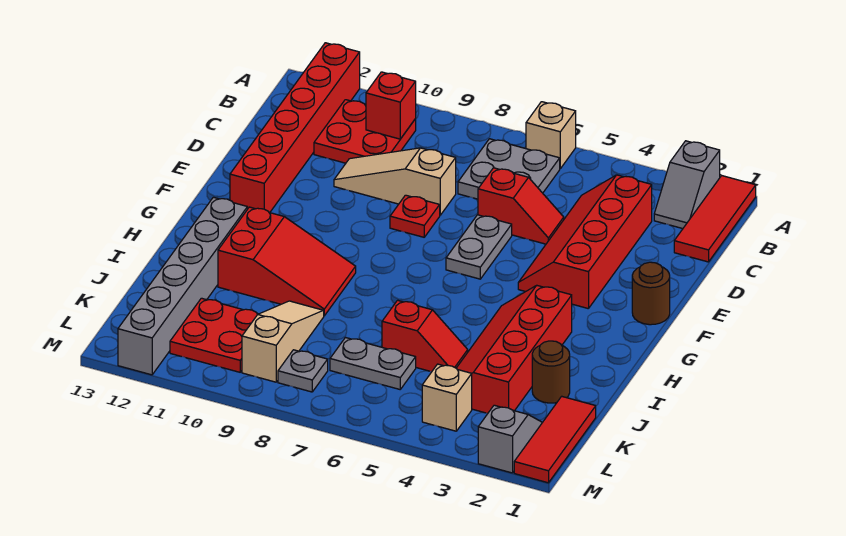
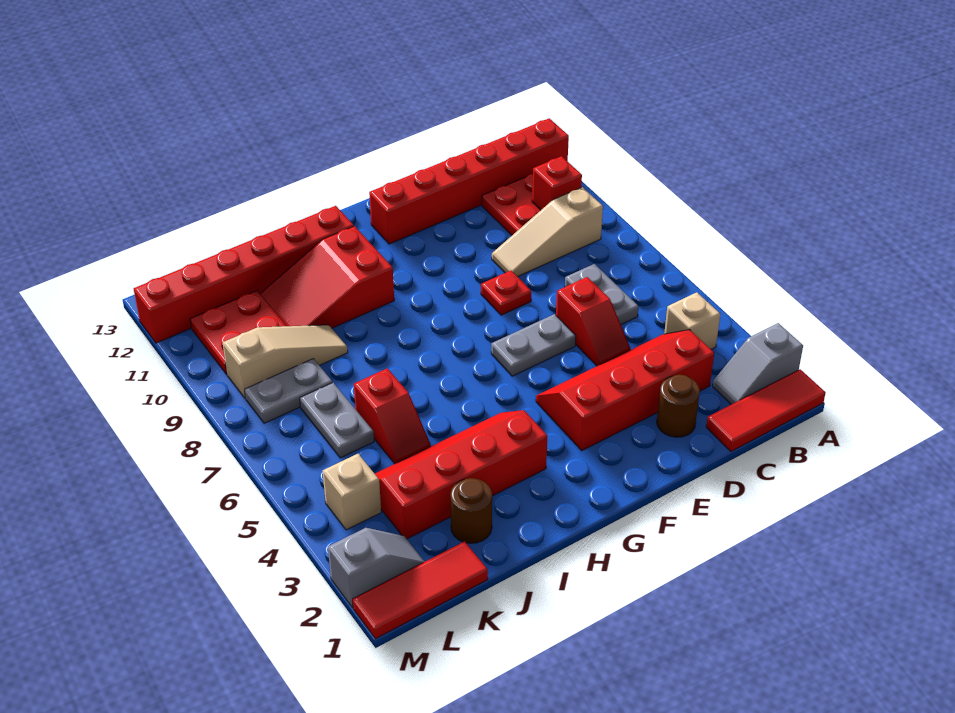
tan 1x1 brick [526,102,576,168] -> tan 1x1 brick moved to [664,292,720,349]
grey 2x2 plate [458,139,560,199] -> grey 1x2 plate [565,264,639,324]
tan 1x3 slope [334,148,456,215] -> tan 1x3 slope turned to [492,187,603,277]
brown 1x1 round brick [632,262,670,325] -> brown 1x1 round brick moved to [657,375,700,437]
red 2x3 slope [218,207,356,316] -> red 2x3 slope turned to [260,226,394,328]
grey 1x6 brick [118,197,247,375] -> red 1x6 brick [134,206,354,343]
grey 1x1 plate [278,350,328,392] -> grey 1x2 plate [245,359,332,423]

